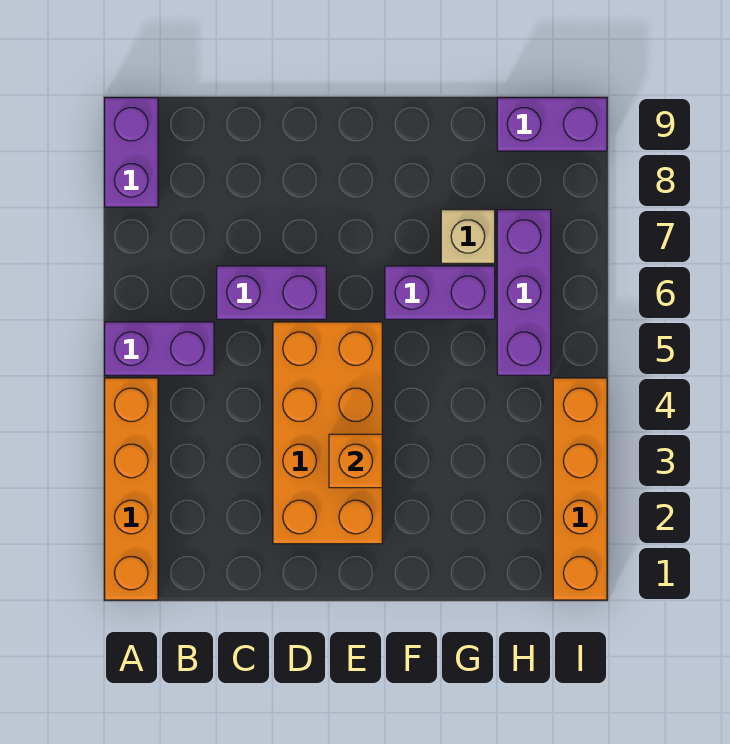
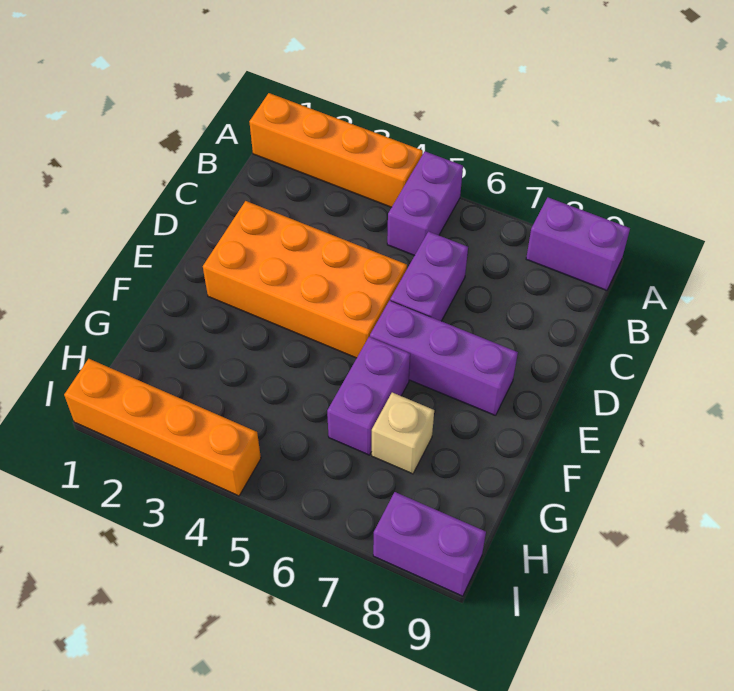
orange 1x1 brick [329,434,382,488] -> none
purple 1x3 brick [497,210,551,375] -> purple 1x3 brick moved to [370,301,518,416]
purple 1x2 brick [497,98,607,151] -> purple 1x2 brick turned to [373,492,486,596]

